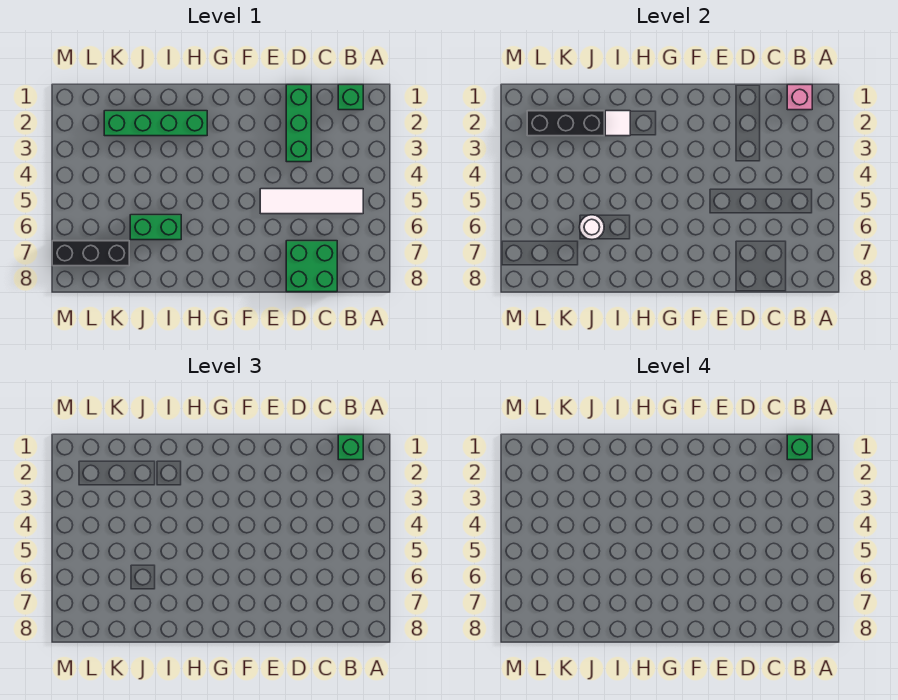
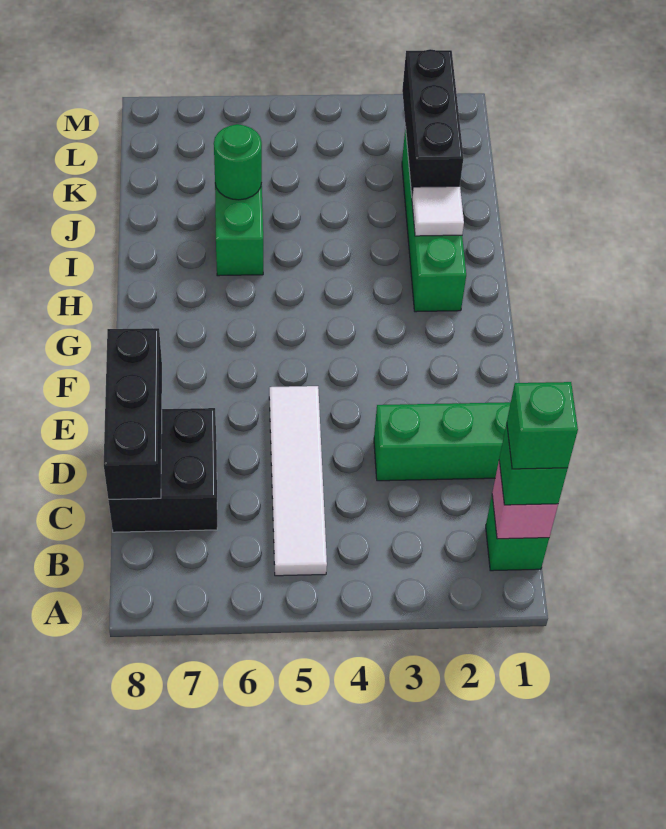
green 2x2 brick [286,241,337,292] -> black 2x2 brick [108,408,217,532]
white 1x1 round brick [580,215,604,239] -> green 1x1 round brick [214,124,262,200]
black 1x3 brick [52,241,129,266] -> black 1x3 brick moved to [104,328,162,499]

